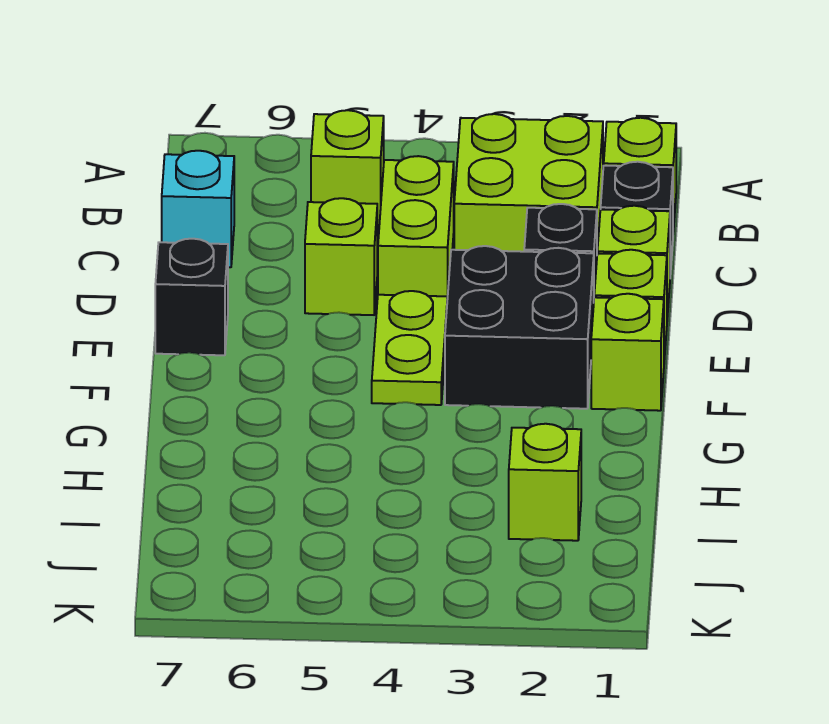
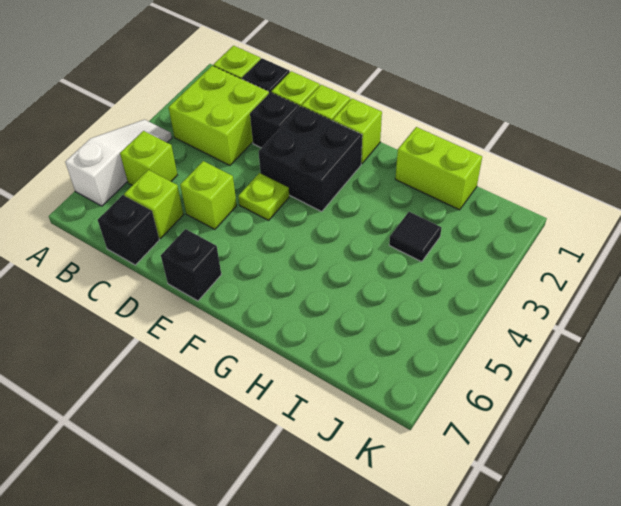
none -> white 1x3 slope [65,120,172,206]
lime 1x2 brick [378,156,454,299] -> lime 1x2 brick moved to [395,127,482,210]
cyan 1x1 brick [162,151,234,267] -> black 1x1 brick [98,195,159,265]
lime 1x2 plate [372,291,447,405] -> lime 1x1 plate [238,173,289,220]
lime 1x1 brick [509,424,581,541] -> lime 1x1 brick moved to [124,170,183,239]
none -> black 1x1 tile [389,212,441,262]

